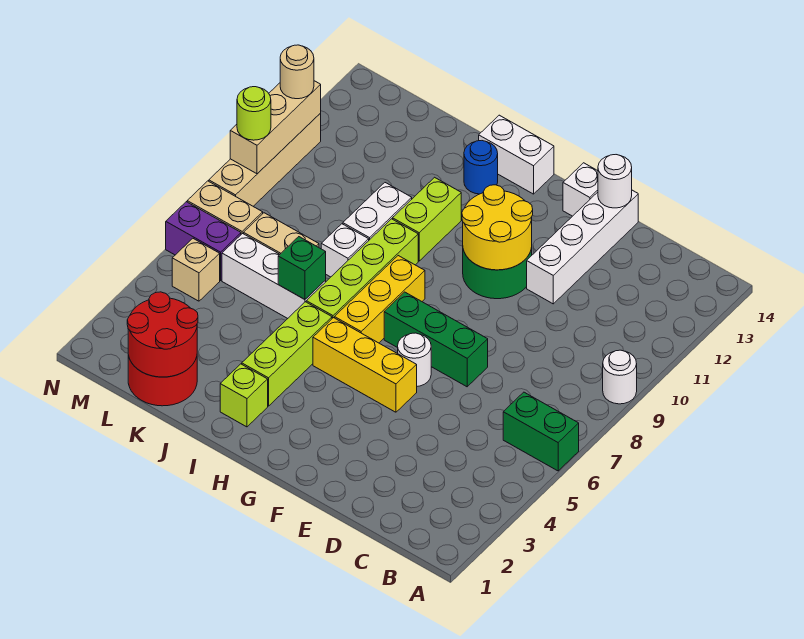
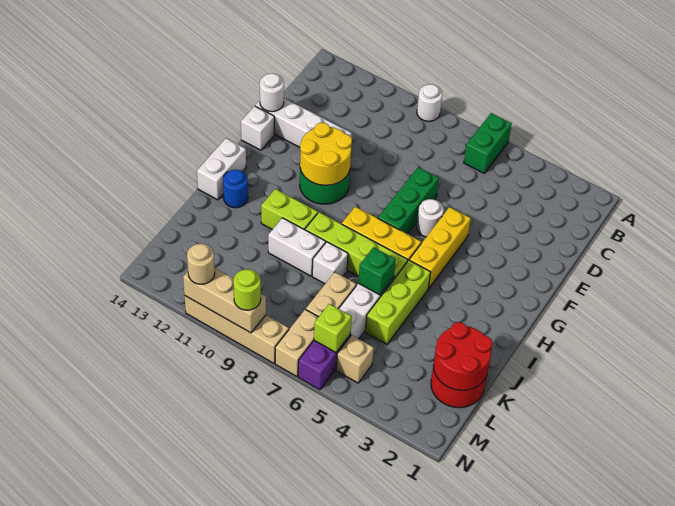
lime 1x1 brick [220,364,268,427] -> lime 1x1 brick moved to [314,304,352,352]
lime 1x3 brick [242,302,332,406] -> lime 1x3 brick turned to [365,260,431,344]

